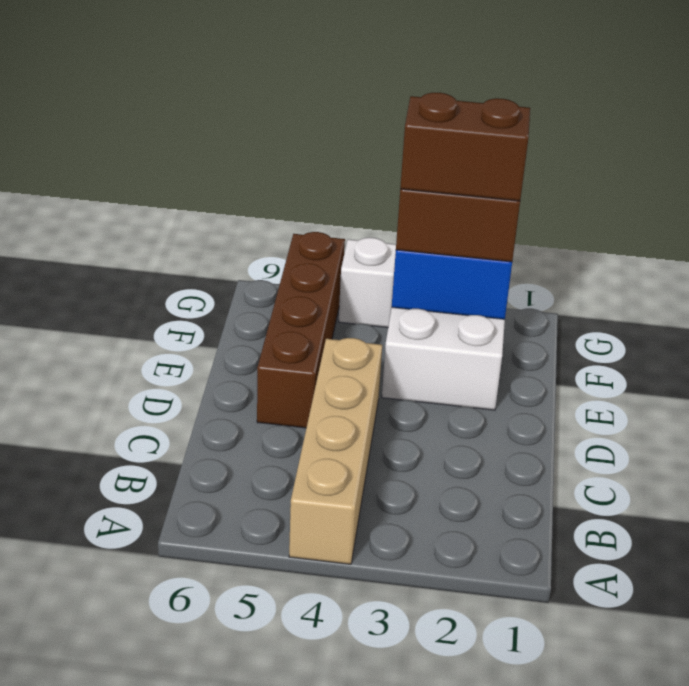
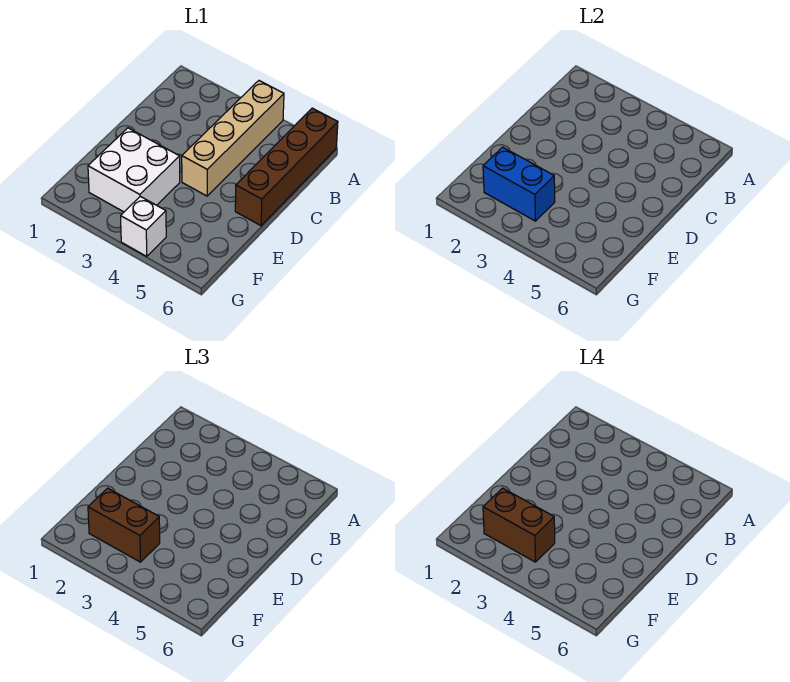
brown 1x4 brick [257,232,345,428] -> brown 1x4 brick moved to [235,108,338,226]

